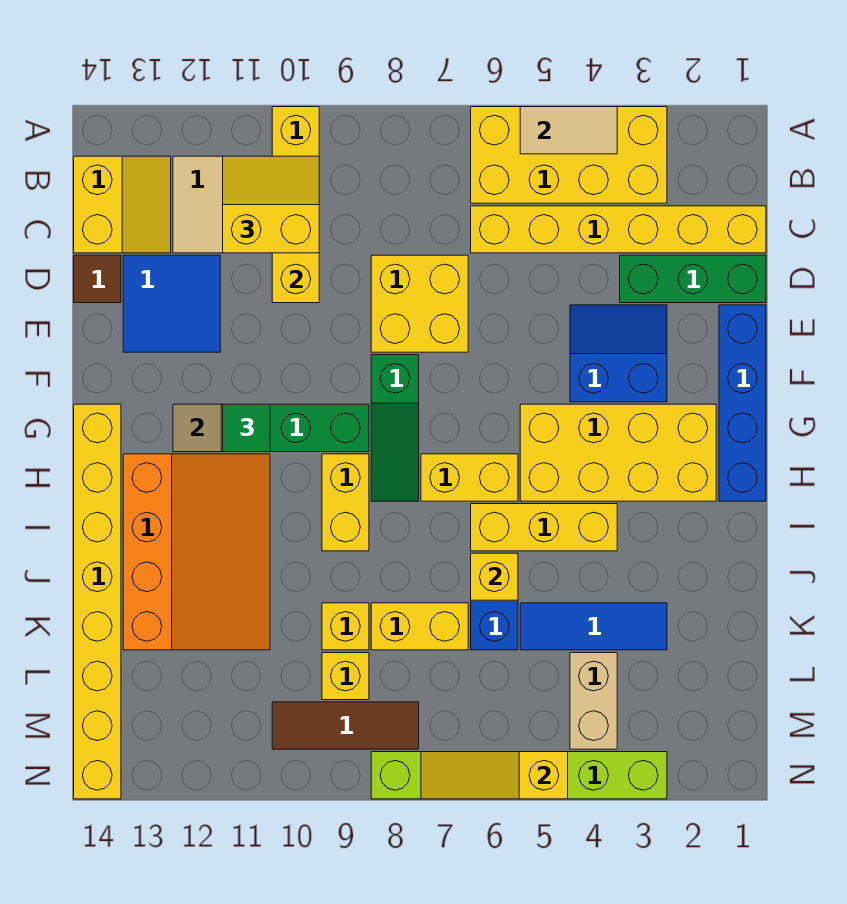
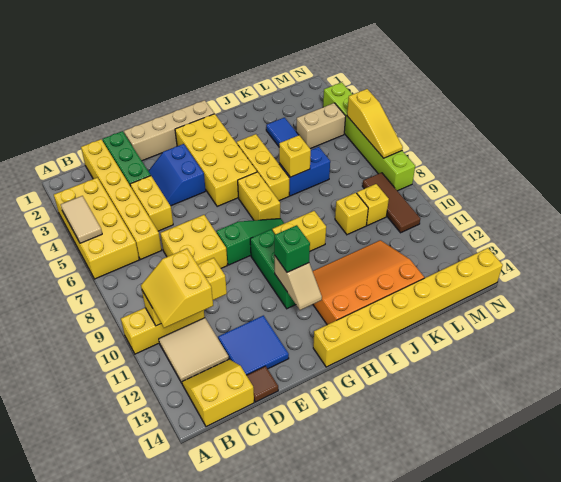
blue 1x4 brick [719,305,766,501] -> tan 1x4 brick [124,100,214,161]
green 1x1 tile [223,404,270,452] -> green 1x1 brick [274,225,310,272]
yellow 1x2 brick [371,603,468,650] -> yellow 1x2 brick moved to [130,176,173,231]

